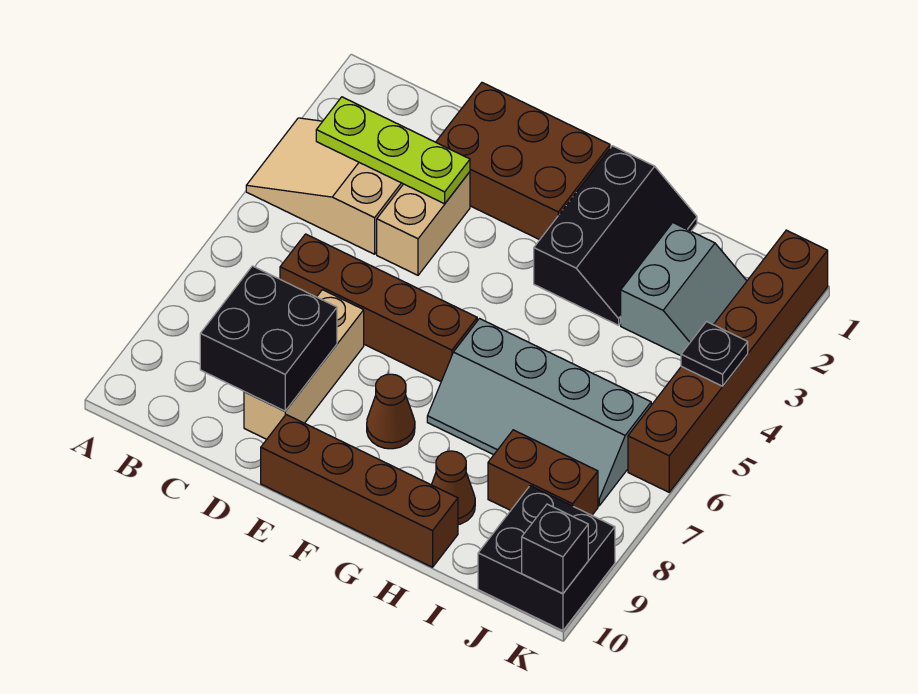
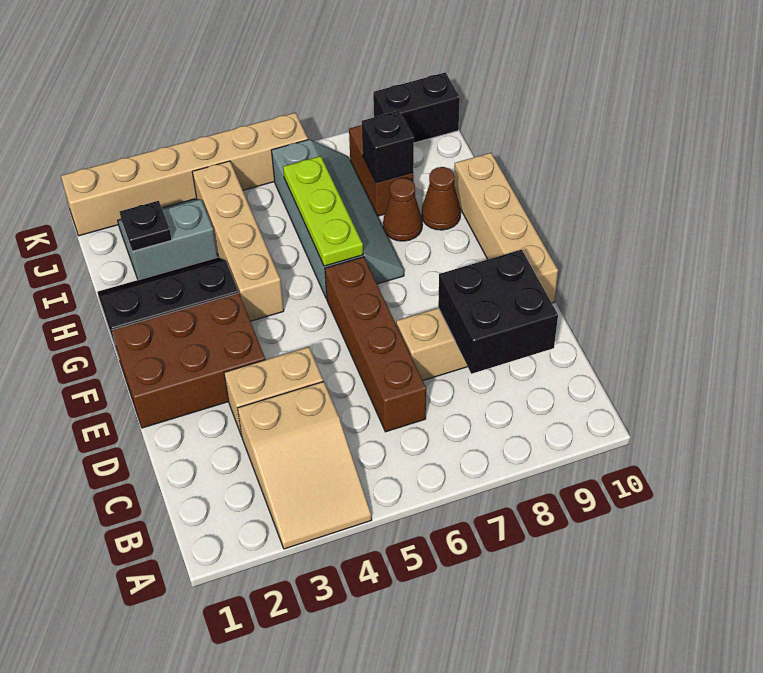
lime 1x3 plate [316,97,470,204] -> lime 1x3 plate moved to [283,156,363,266]
brown 2x3 brick [436,83,610,240] -> brown 2x3 brick turned to [112,293,265,428]
brown 1x4 brick [261,415,458,567] -> tan 1x4 brick [454,153,558,303]
brown 1x1 cone [367,374,415,449] -> brown 1x1 cone moved to [383,178,422,241]
none -> tan 1x4 brick [192,161,284,321]
black 2x2 brick [478,486,615,631] -> black 1x2 brick [373,72,460,143]
brown 1x6 brick [628,230,828,492] -> tan 1x6 brick [61,113,308,236]
black 1x1 plate [681,322,748,386] -> black 1x1 plate moved to [120,201,172,251]
black 1x1 brick [522,504,588,594] -> black 1x1 brick moved to [362,111,414,183]

